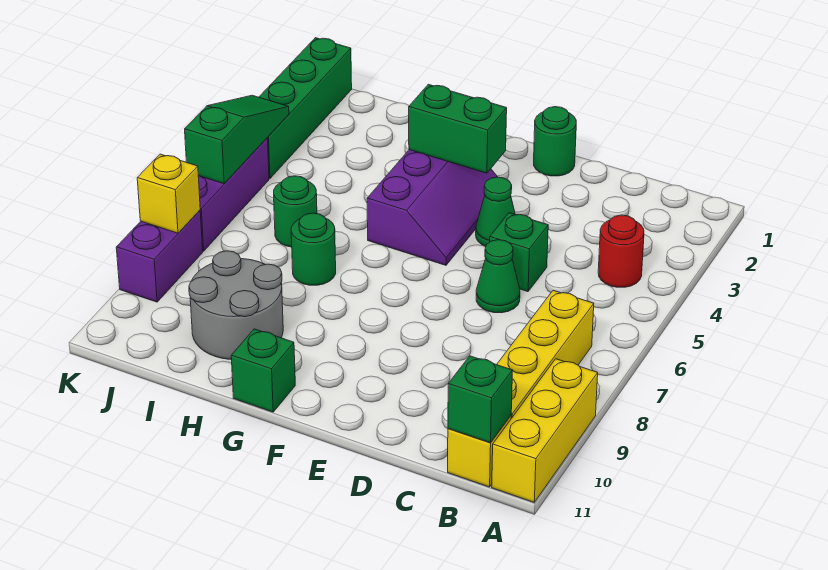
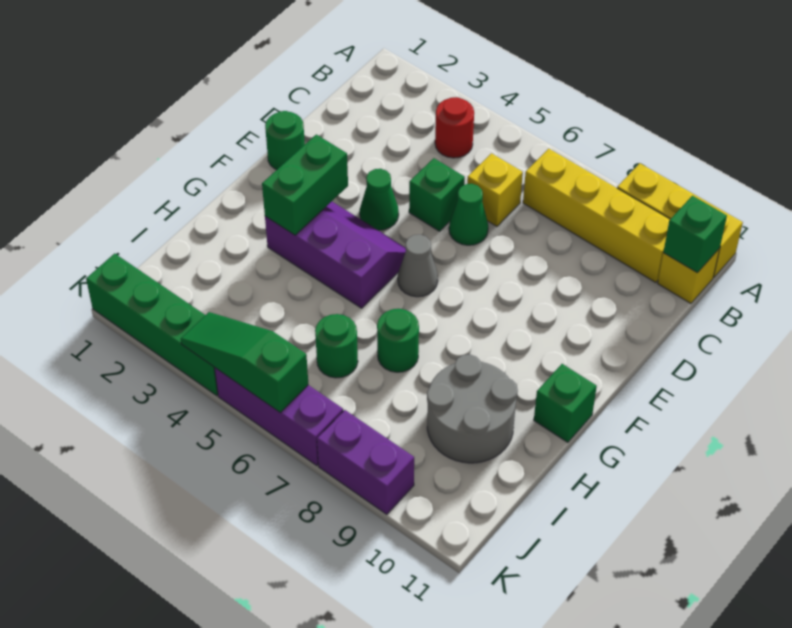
none -> grey 1x1 cone [398,235,438,297]
yellow 1x1 brick [137,154,200,233] -> yellow 1x1 brick moved to [467,153,523,226]

